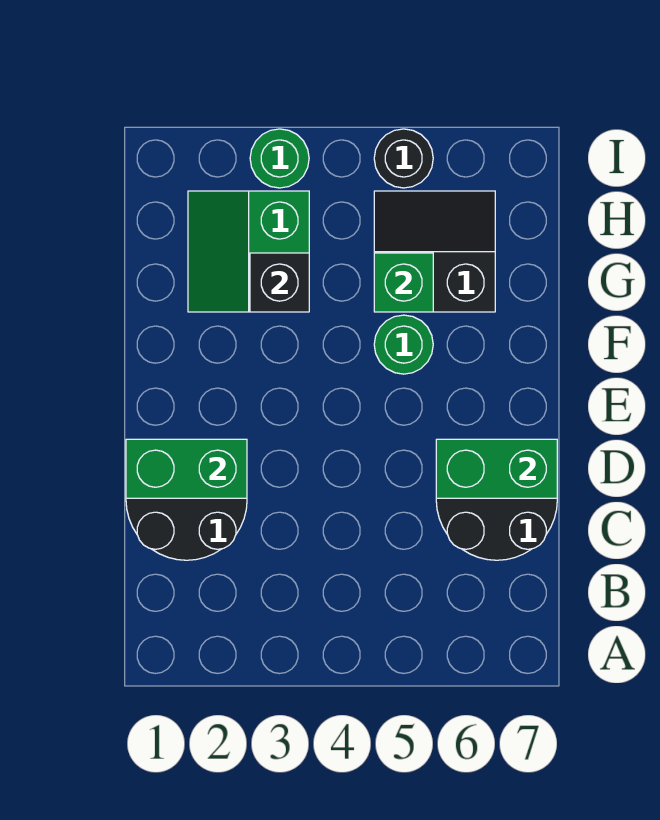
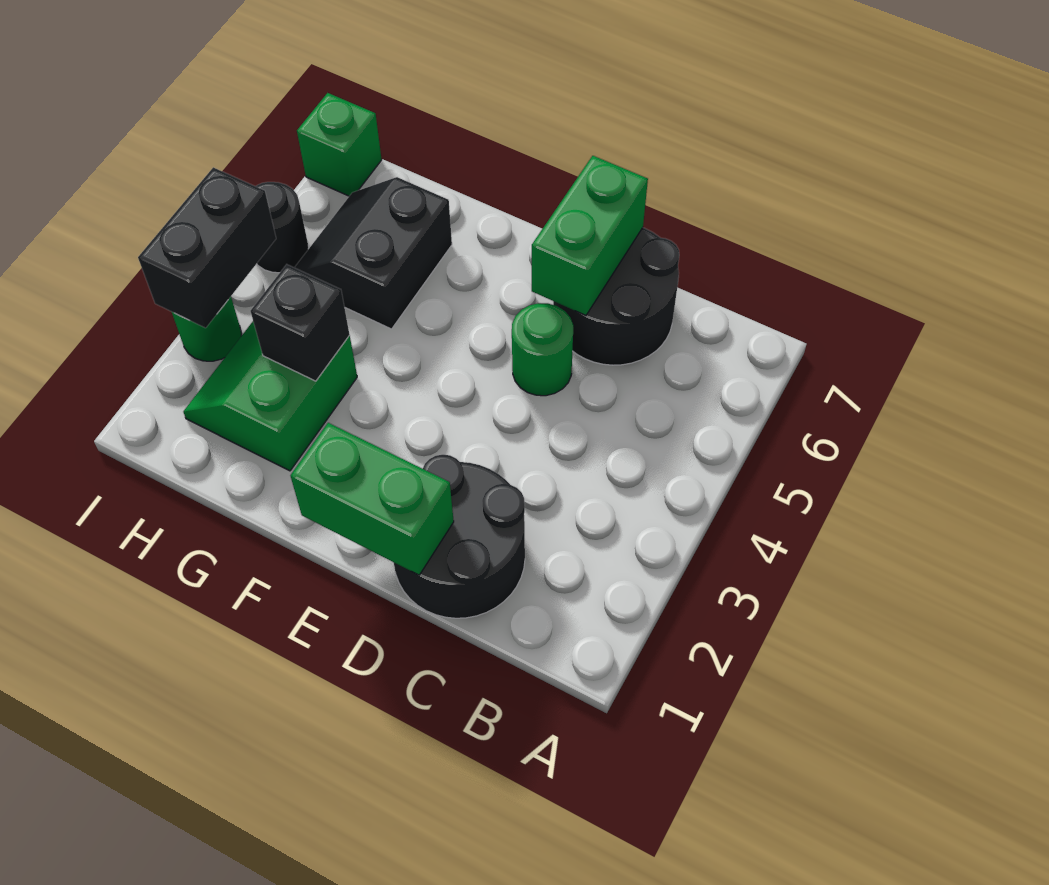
green 1x2 brick [126,439,247,498] -> green 1x2 brick turned to [291,423,454,575]
green 1x1 round brick [374,315,433,374] -> green 1x1 round brick moved to [512,303,573,396]
green 2x2 slope [188,191,309,312] -> green 2x2 slope turned to [184,322,357,471]
green 1x1 brick [374,253,433,312] -> green 1x1 brick moved to [297,93,382,196]
none -> black 1x2 brick [138,167,276,328]

